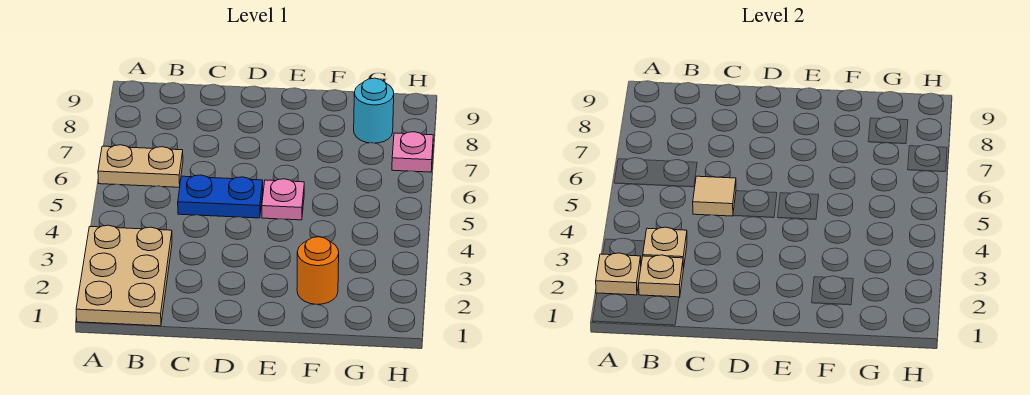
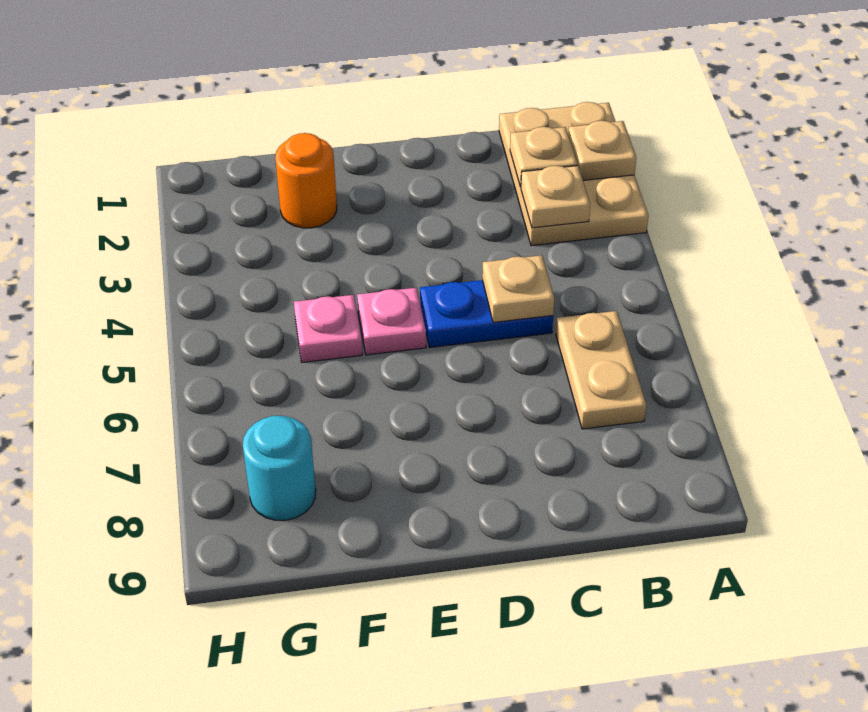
tan 1x2 plate [98,145,183,187] -> tan 1x2 plate turned to [556,311,646,429]
tan 1x1 tile [693,176,736,216] -> tan 1x1 plate [482,255,554,322]
pink 1x1 plate [392,132,433,172] -> pink 1x1 plate moved to [294,295,362,362]

